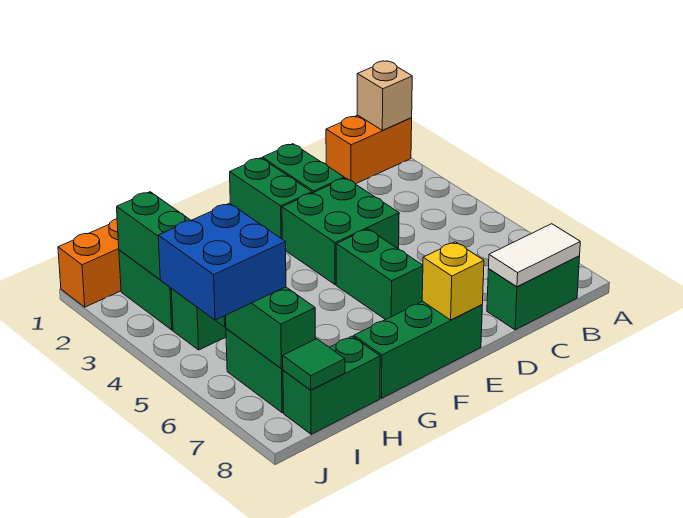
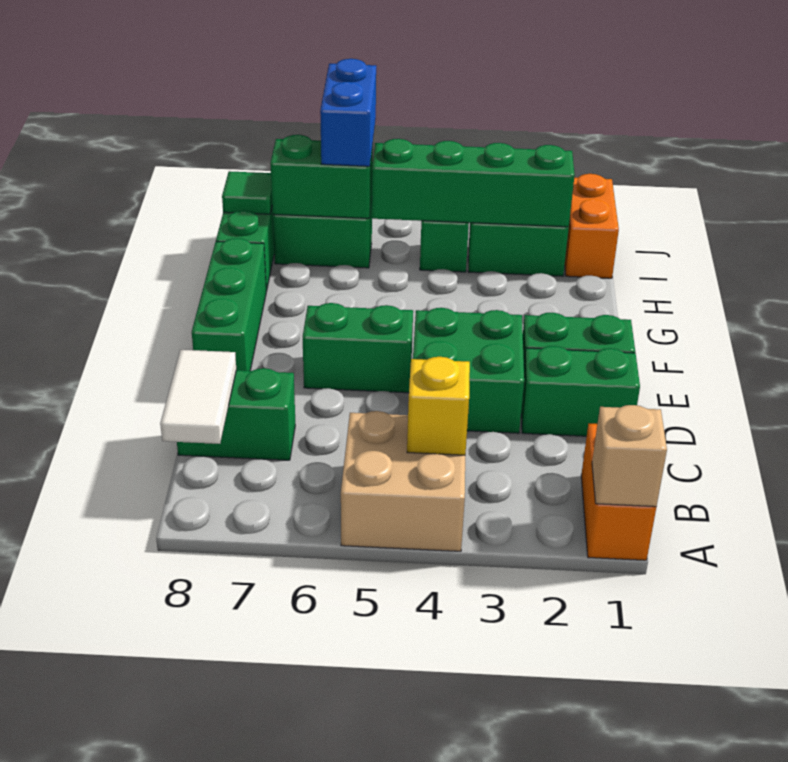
none -> tan 2x2 brick [341,411,465,551]
green 1x2 brick [487,256,580,330] -> green 1x2 brick turned to [177,368,295,460]
yellow 1x1 brick [422,242,484,320] -> yellow 1x1 brick moved to [407,357,470,455]
blue 2x2 brick [158,203,286,320] -> blue 1x2 brick [320,59,376,166]

